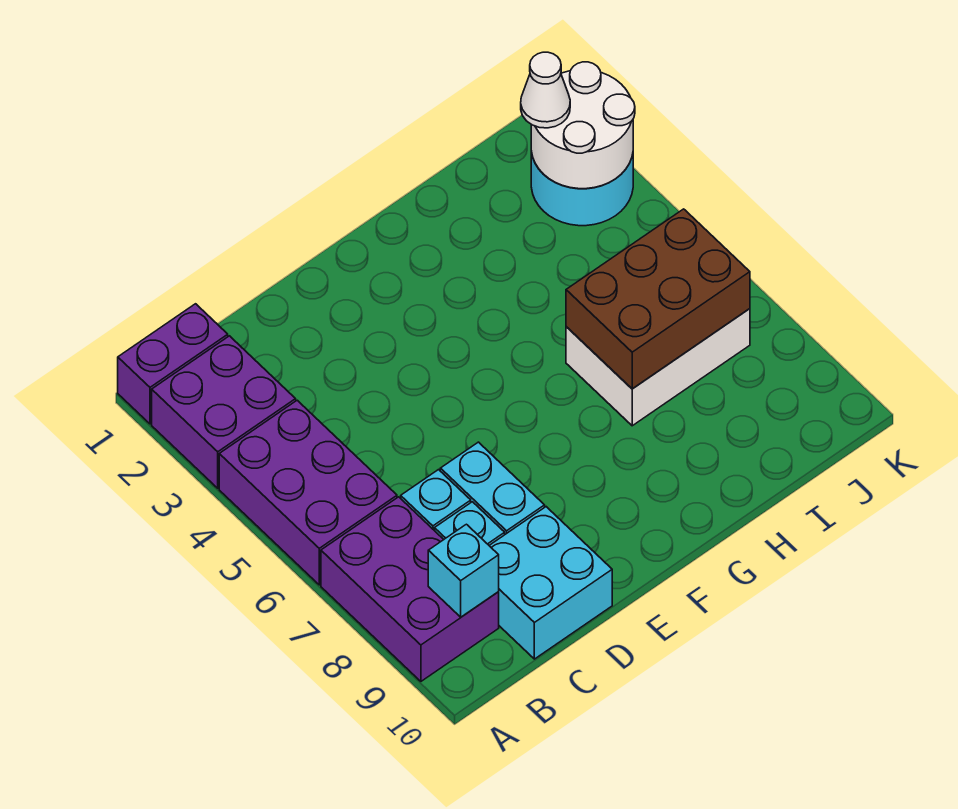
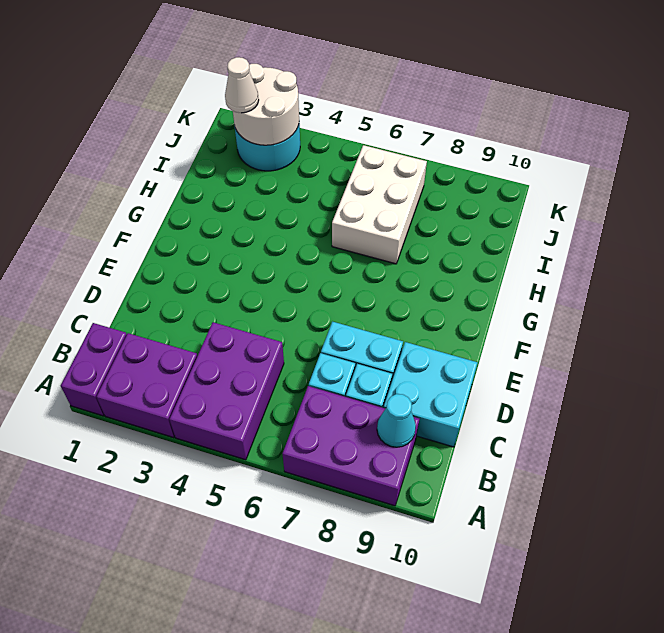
purple 2x3 brick [219,400,397,585] -> purple 2x3 brick turned to [169,322,284,460]
cyan 1x1 brick [428,524,499,617] -> cyan 1x1 cone [377,394,416,447]
brown 2x3 brick [566,209,750,389] -> none

